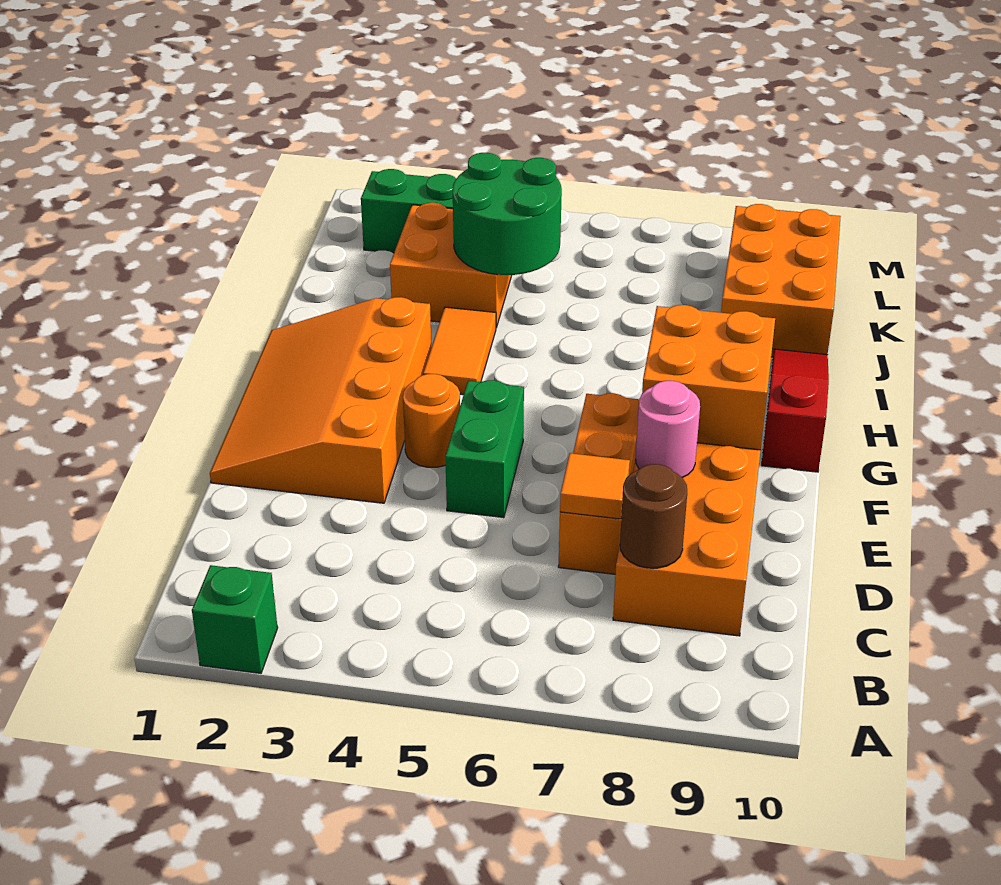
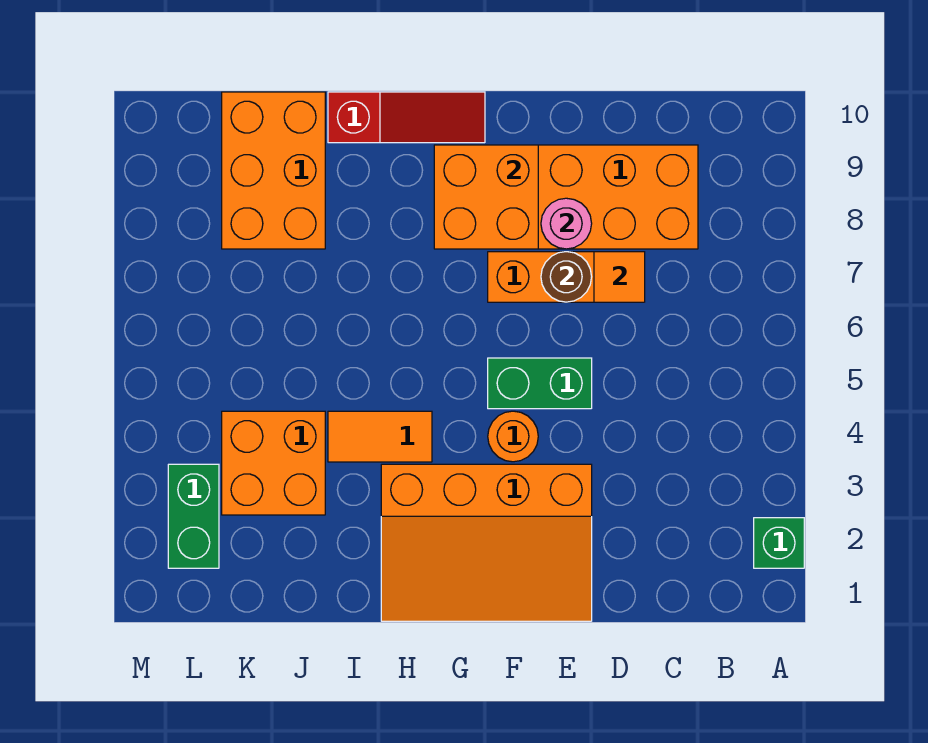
brown 1x1 round brick [620,464,687,568] -> brown 1x1 round brick moved to [541,252,592,302]
red 1x3 slope [762,349,829,472] -> red 1x3 slope turned to [328,92,485,143]
green 2x2 round brick [453,153,562,275] -> none
orange 2x3 brick [721,204,841,357] -> orange 2x3 brick turned to [222,92,325,249]

